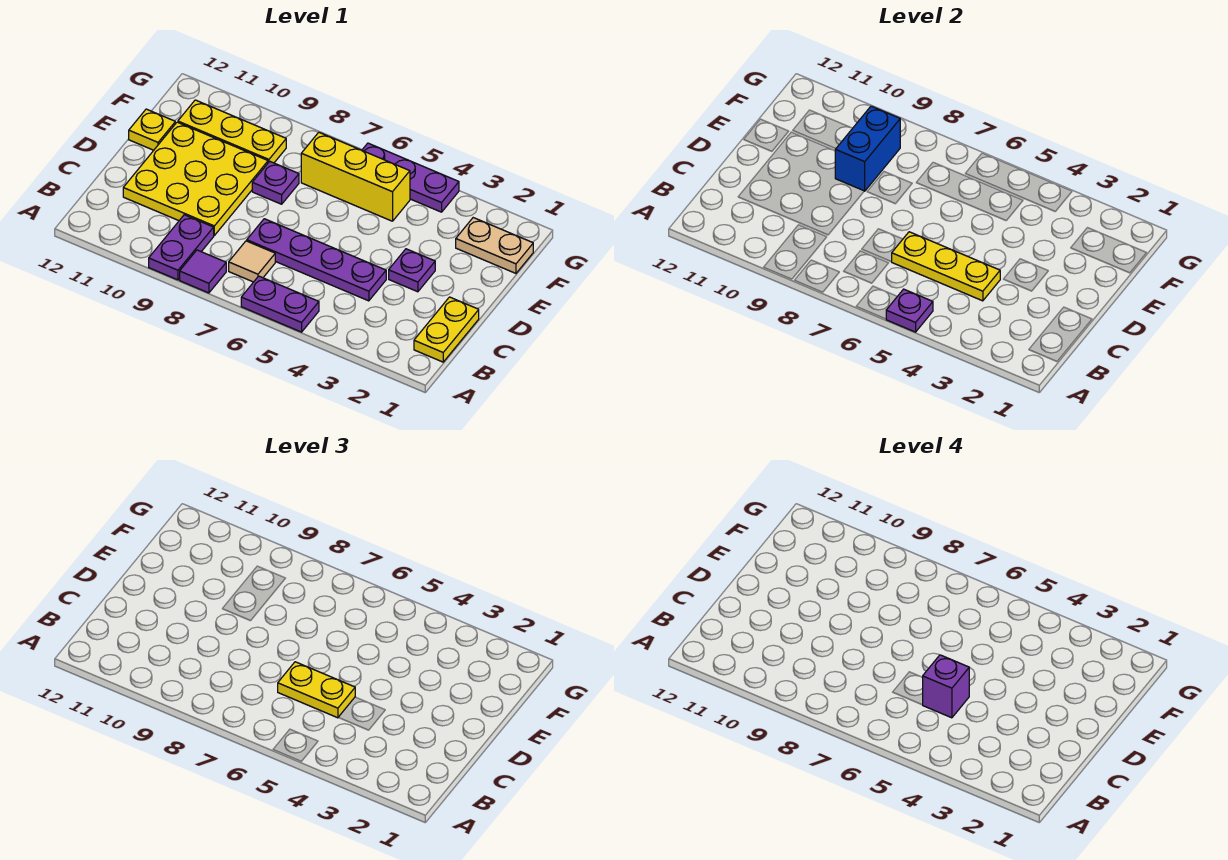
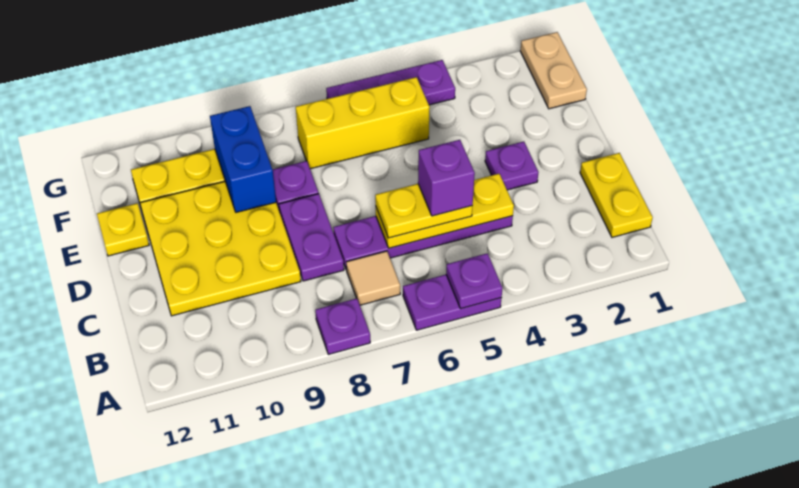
purple 1x1 tile [180,250,226,293] -> purple 1x1 plate [315,298,370,354]
purple 1x2 plate [149,215,214,280] -> purple 1x2 plate moved to [279,194,344,281]
tan 1x2 plate [456,218,533,273] -> tan 1x2 plate turned to [520,32,587,109]

